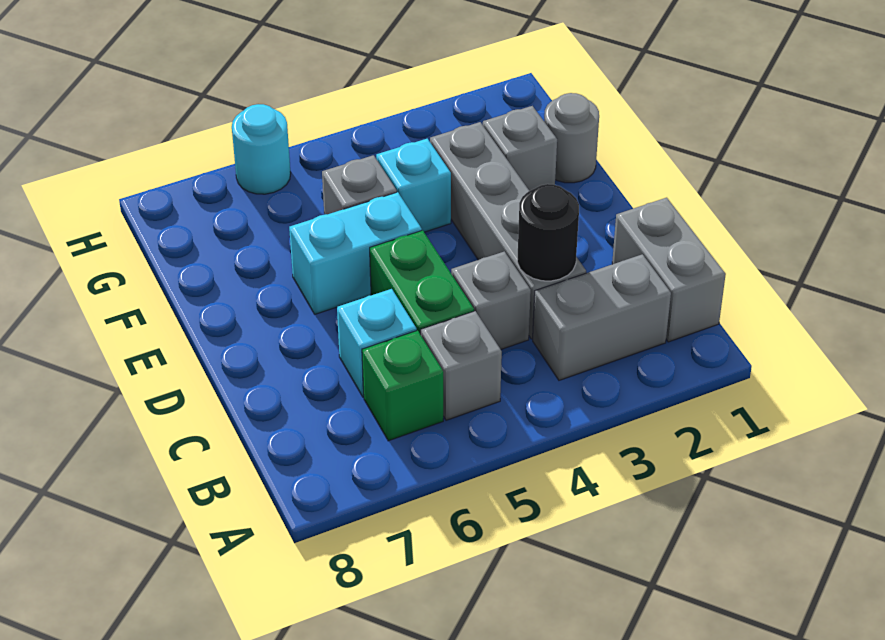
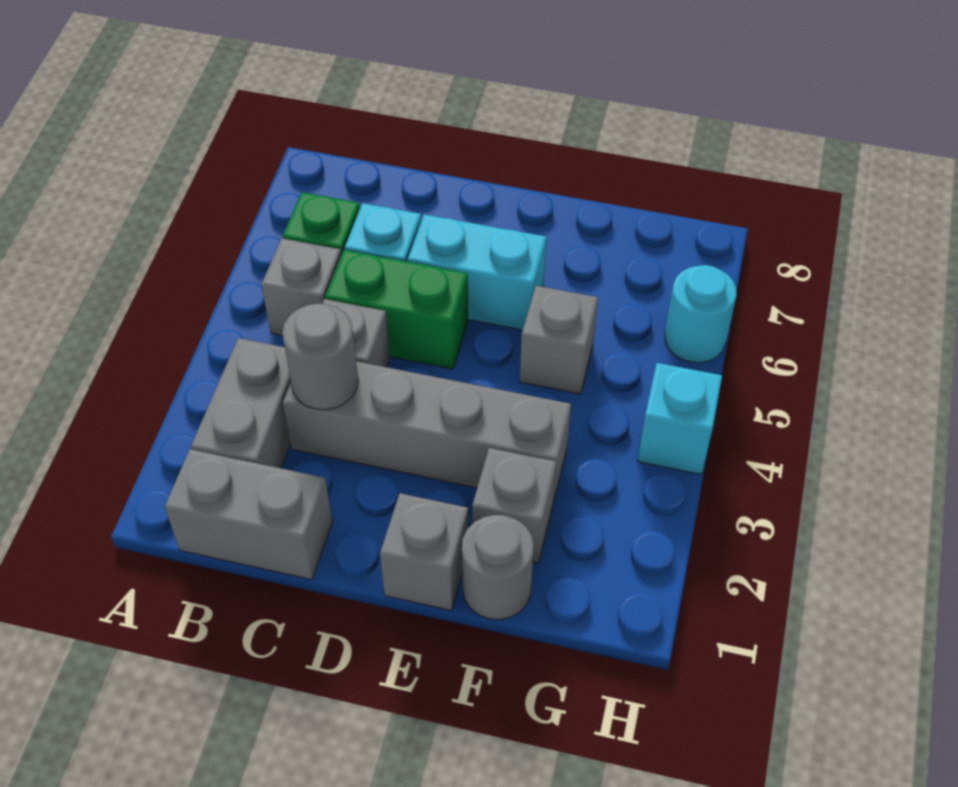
black 1x1 round brick [517,184,579,281] -> grey 1x1 round brick [282,304,358,410]
none -> grey 1x1 brick [380,493,468,610]
cyan 1x2 brick [289,192,422,314] -> cyan 1x2 brick turned to [408,214,546,330]
cyan 1x1 brick [376,139,451,232] -> cyan 1x1 brick moved to [638,363,722,475]

